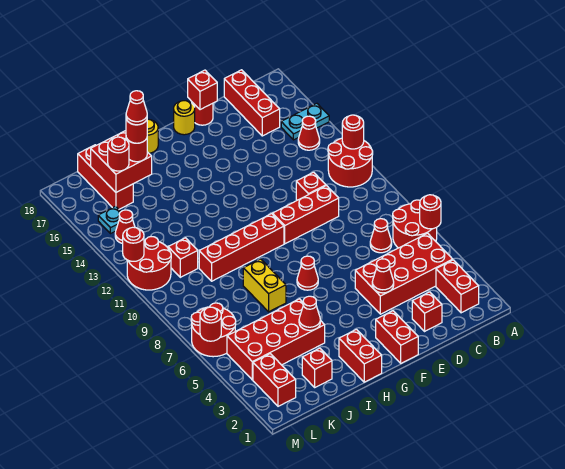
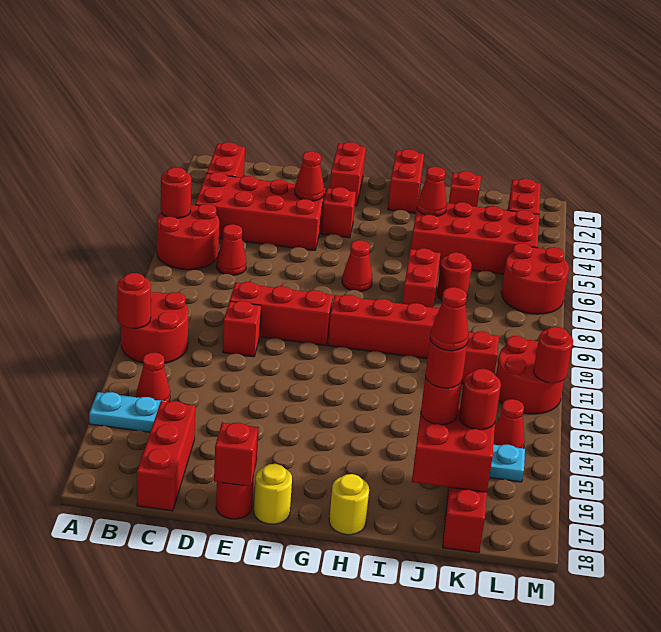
red 1x1 brick [412,292,442,331] -> red 1x1 brick moved to [321,187,356,238]
yellow 1x2 brick [243,259,286,312] -> red 1x2 brick [402,248,440,308]
red 1x1 round brick [200,307,221,341] -> red 1x1 round brick moved to [437,252,472,300]

